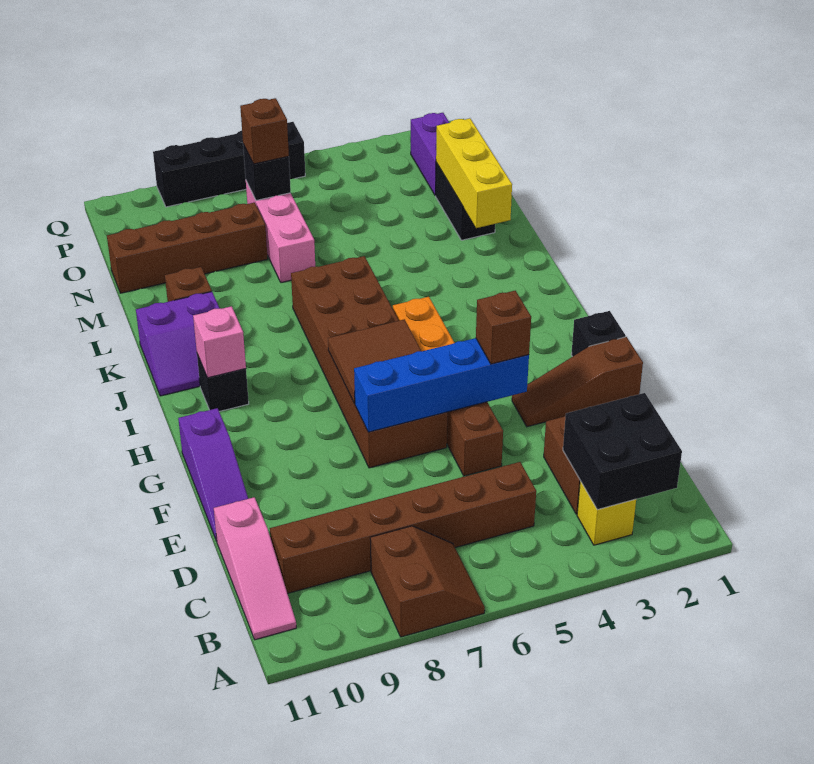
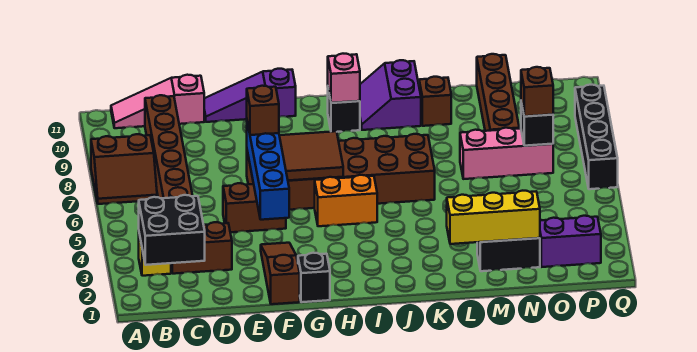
brown 1x1 brick [476,291,531,364] -> brown 1x1 brick moved to [247,86,279,135]

